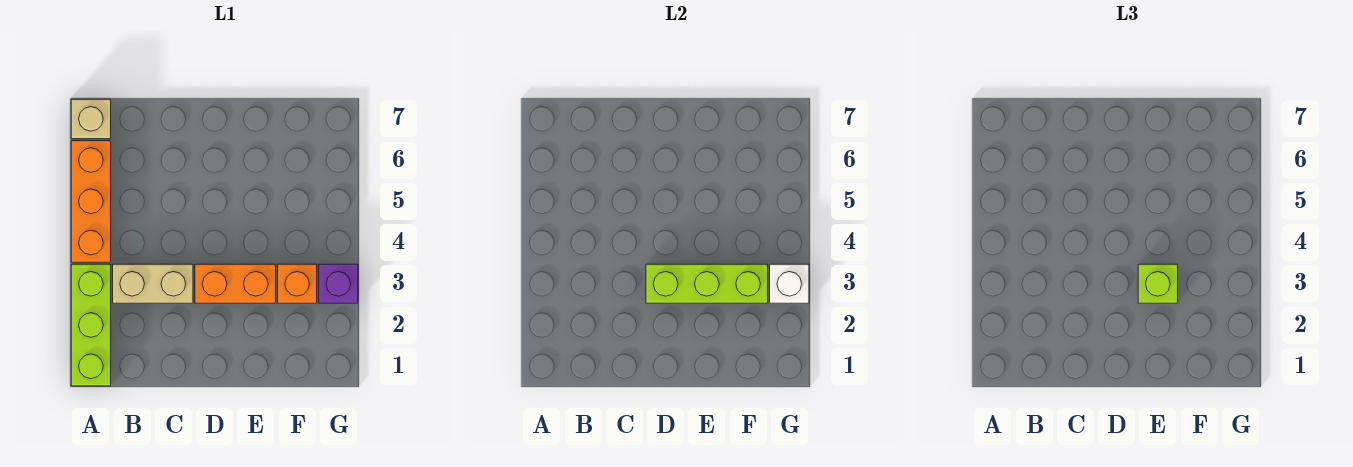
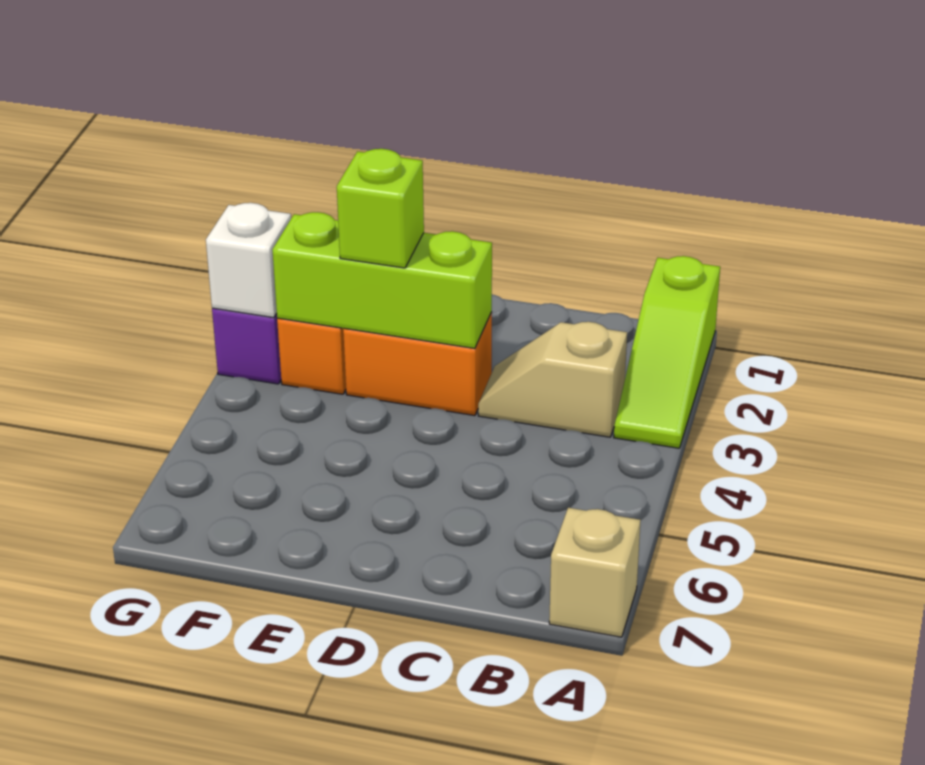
lime 1x3 brick [71,264,111,386] -> lime 1x3 slope [614,256,720,448]
orange 1x3 brick [71,141,111,262] -> none
tan 1x2 brick [113,264,193,303] -> tan 1x2 slope [478,322,627,437]

